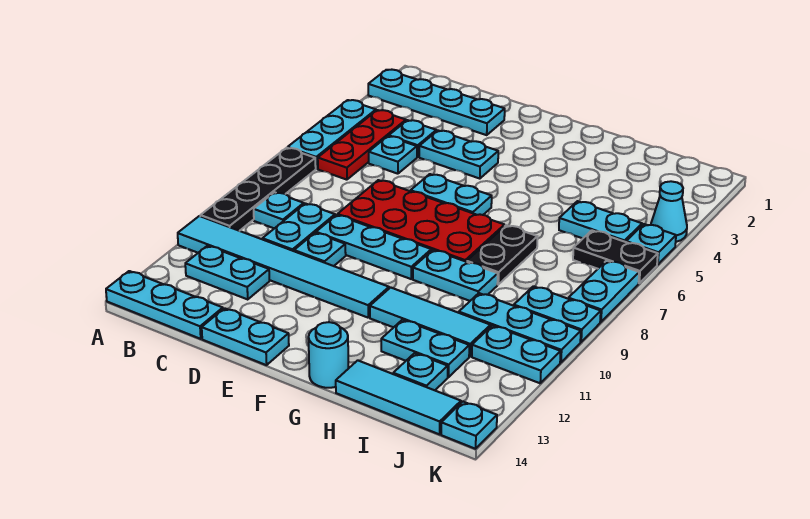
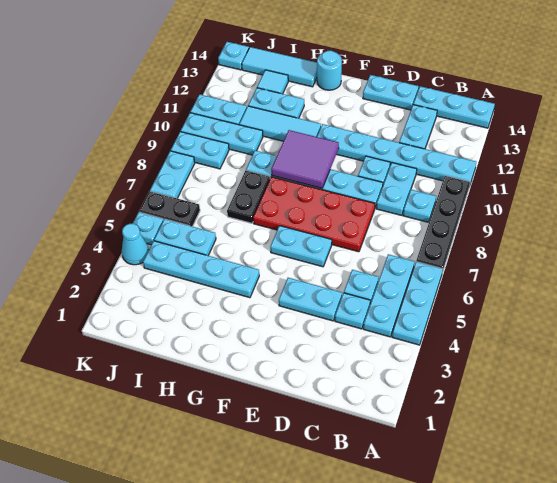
cyan 1x4 plate [368,70,505,135] -> cyan 1x4 plate moved to [143,241,259,298]
cyan 1x6 tile [178,216,389,318] -> cyan 1x6 plate [317,124,476,184]
red 1x3 plate [318,110,406,180] -> cyan 1x3 plate [363,254,415,337]
cyan 1x2 plate [185,246,270,299] -> cyan 1x2 plate turned to [399,105,437,149]
none -> purple 2x2 tile [271,130,339,188]
cyan 1x1 plate [393,353,448,390] -> cyan 1x1 tile [257,70,288,94]

